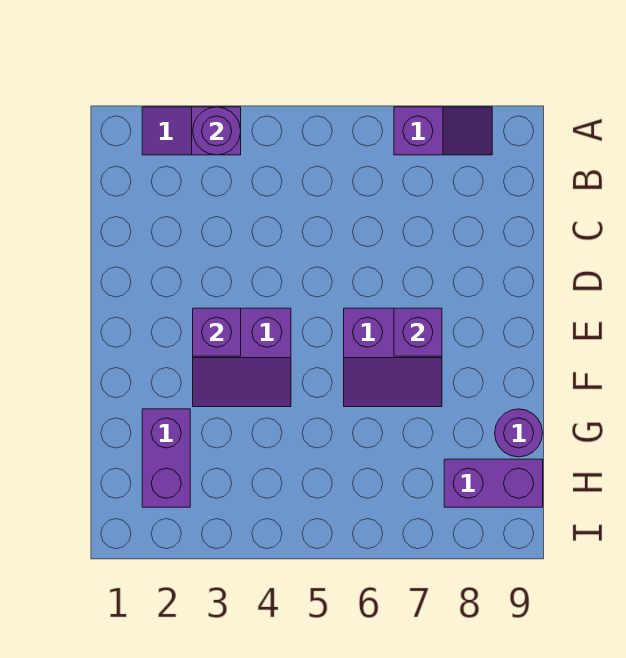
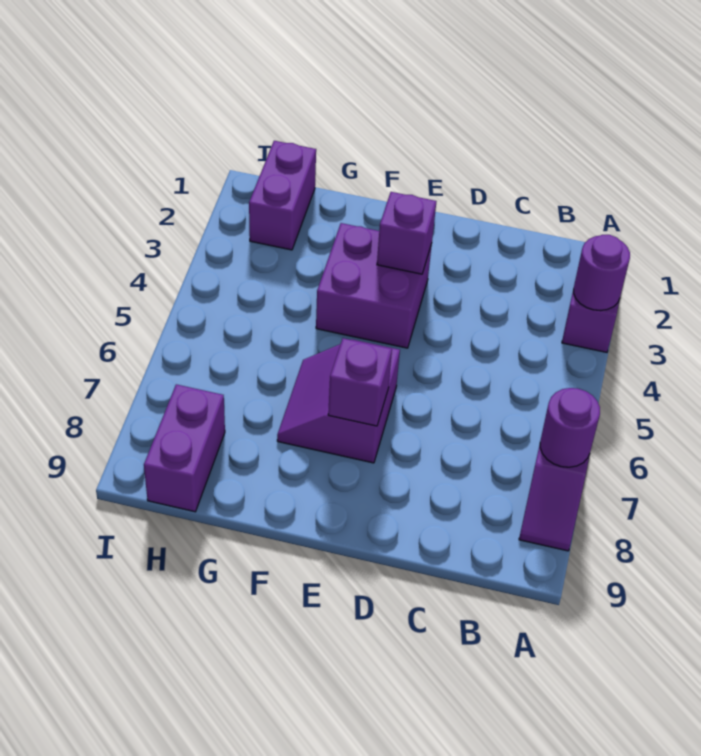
purple 2x2 slope [193,308,291,407] -> purple 2x2 brick [316,223,432,348]
purple 1x2 brick [142,409,190,507] -> purple 1x2 brick turned to [249,141,316,250]
purple 1x1 round brick [495,409,543,457] -> purple 1x1 round brick moved to [540,388,600,467]

